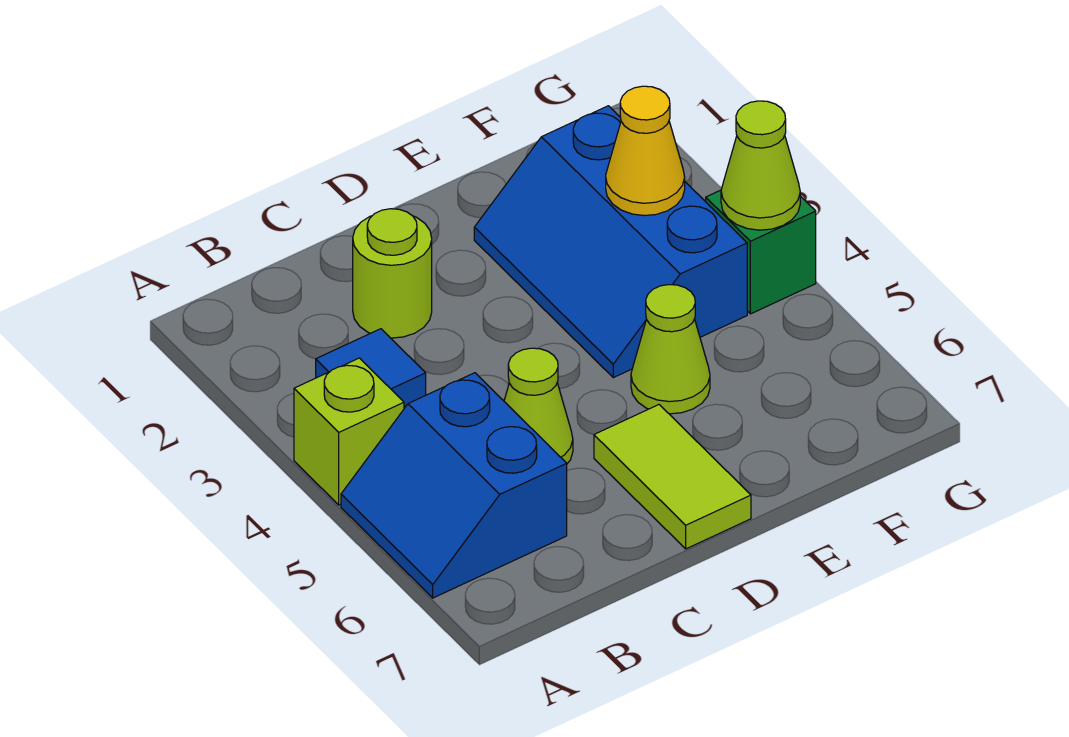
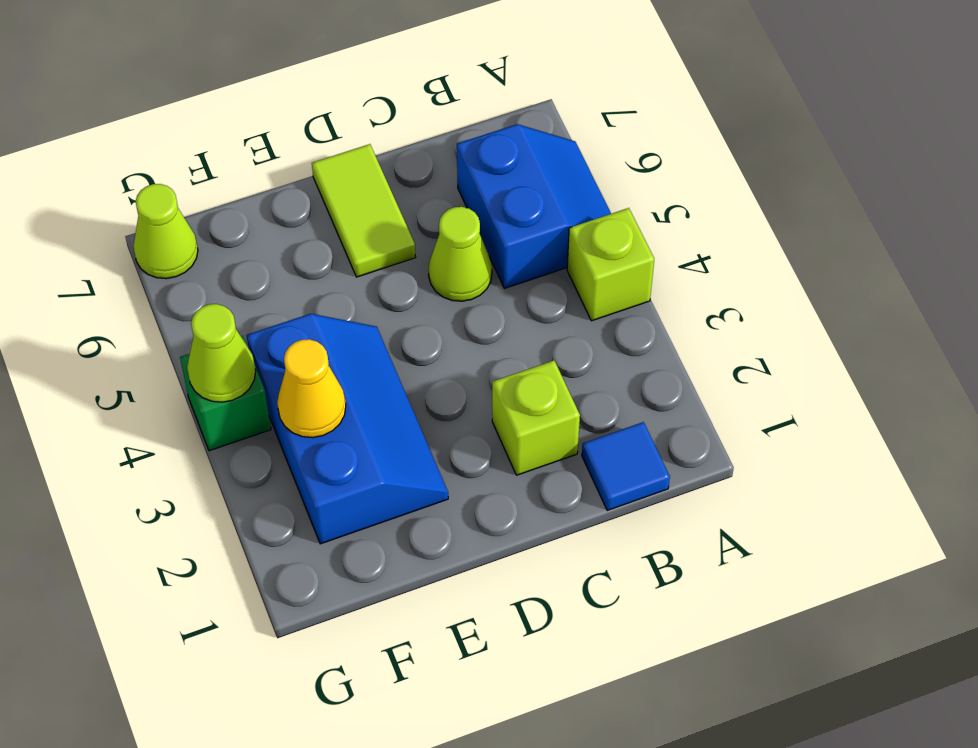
blue 1x1 tile [316,329,426,406] -> blue 1x1 tile moved to [582,422,670,511]
lime 1x1 round brick [353,209,432,338] -> lime 1x1 brick [492,361,580,475]
lime 1x1 cone [631,285,710,414] -> lime 1x1 cone moved to [133,184,198,279]

